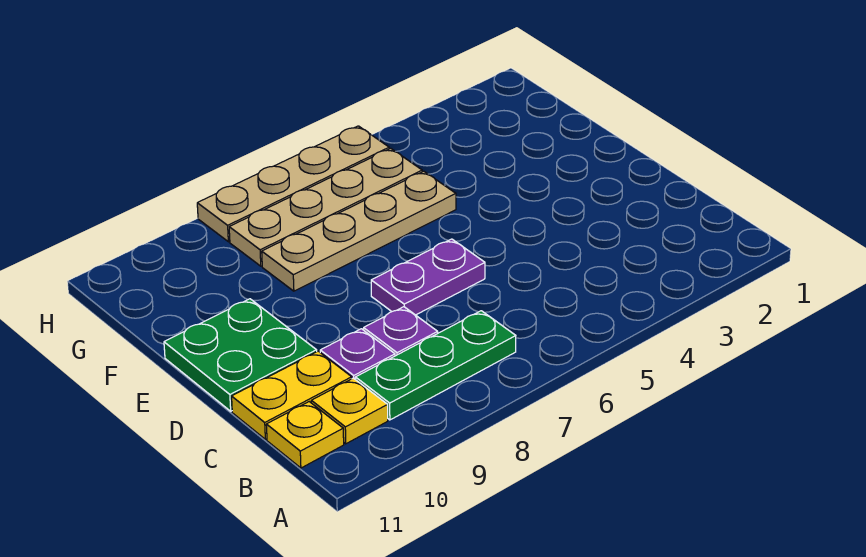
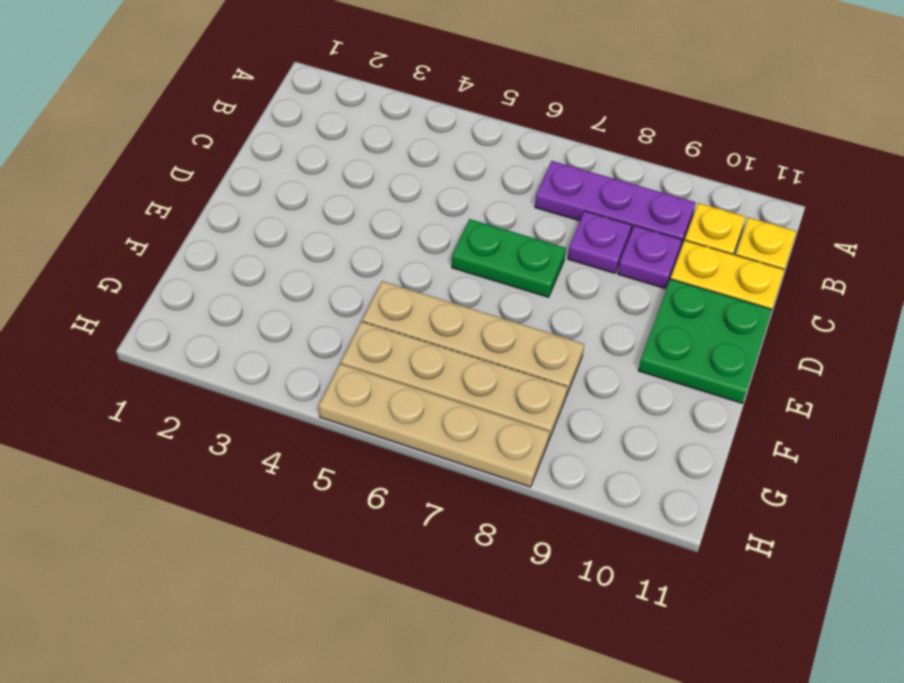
green 1x3 plate [356,311,516,420] -> purple 1x3 plate [535,161,696,248]
purple 1x2 plate [371,239,485,315] -> green 1x2 plate [452,219,566,297]

